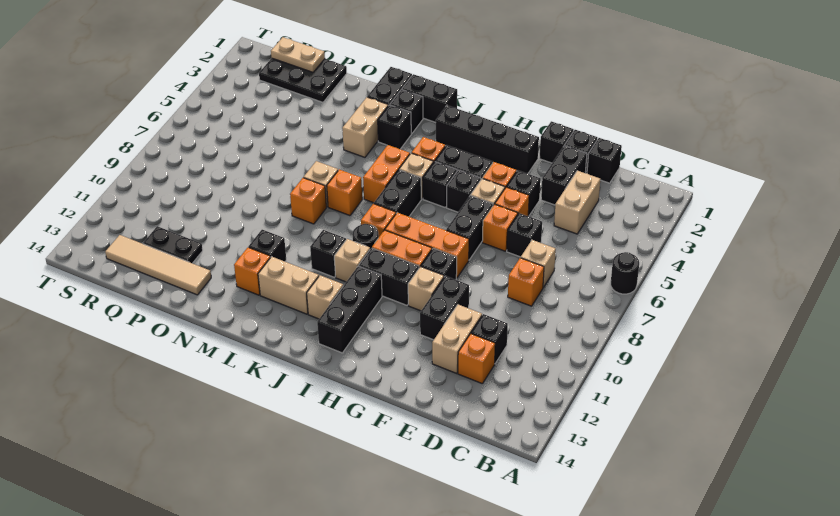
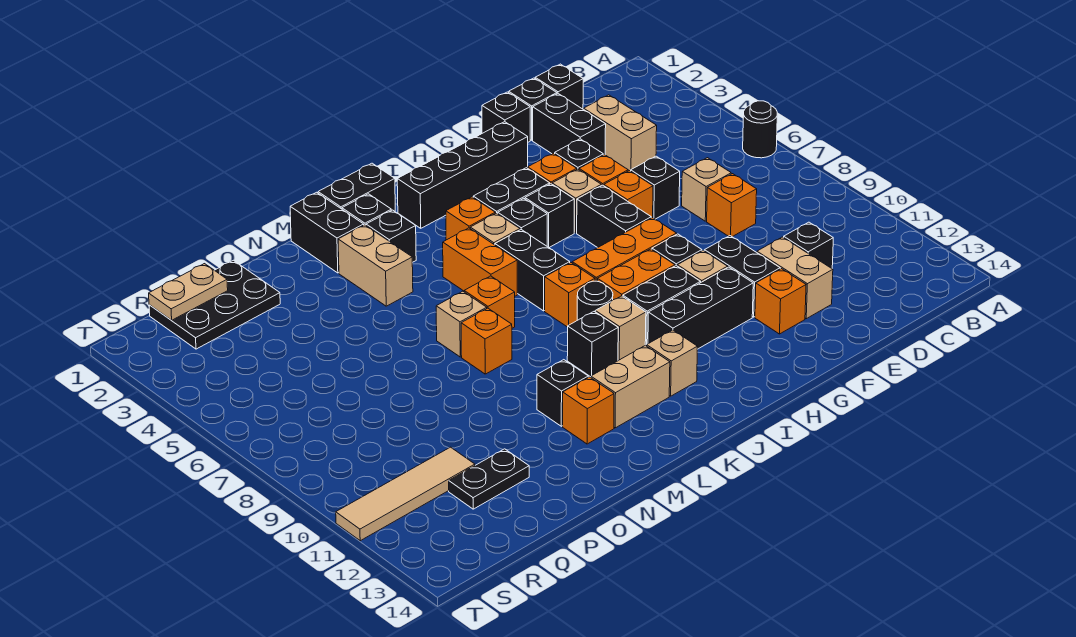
orange 1x1 brick [458,334,495,384] -> orange 1x1 brick moved to [755,269,806,334]
black 1x3 brick [317,266,382,353] -> black 1x3 brick turned to [648,267,753,349]
tan 1x4 tile [105,235,211,295] -> tan 1x4 tile moved to [336,447,475,541]

